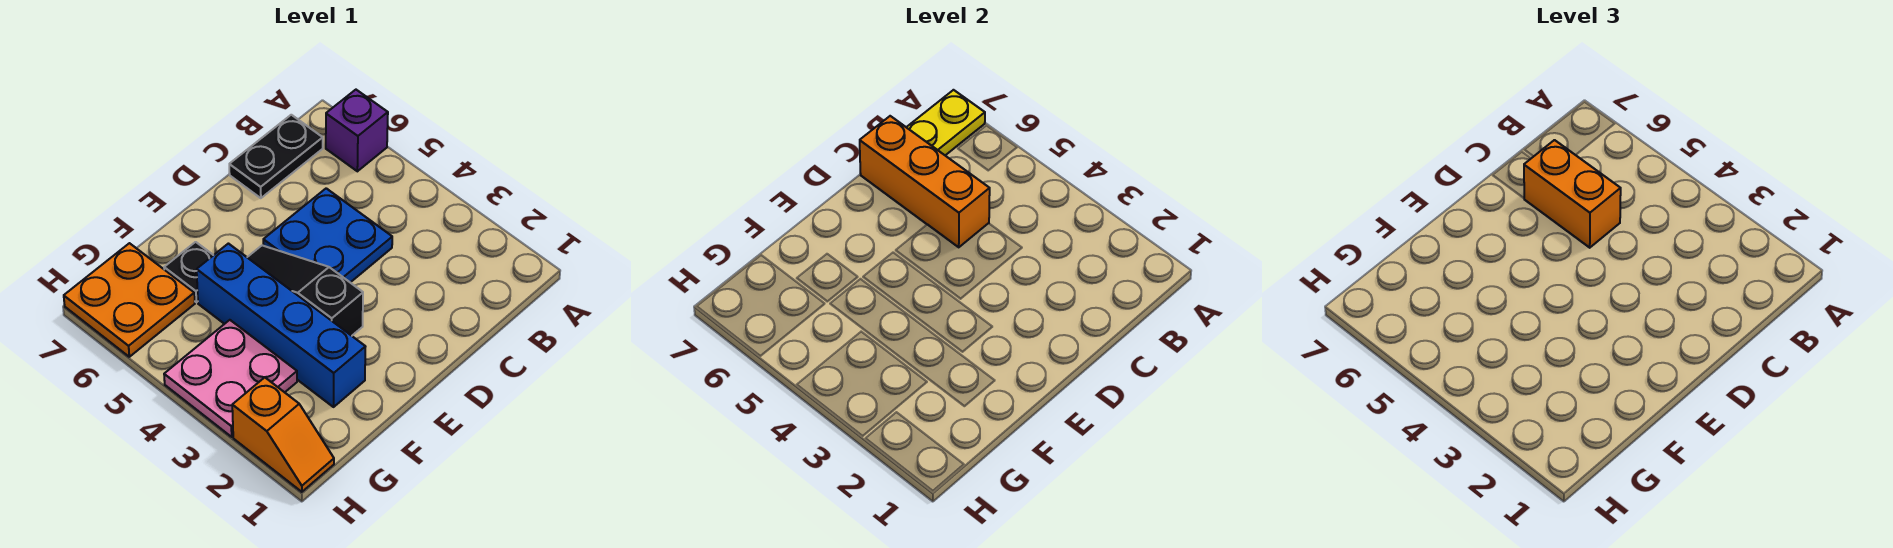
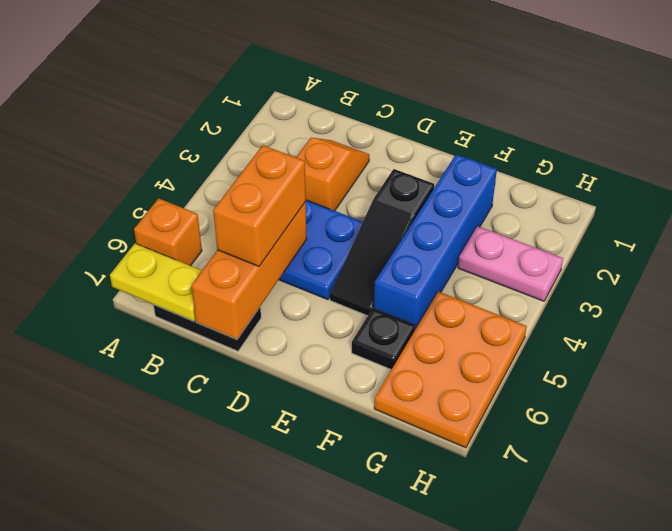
purple 1x1 brick [326,90,388,171] -> orange 1x1 brick [134,198,202,266]
pink 2x2 plate [164,320,297,437] -> pink 1x2 plate [458,226,563,301]
orange 2x2 plate [64,243,195,357] -> orange 2x3 plate [374,291,527,448]
orange 1x2 slope [232,377,334,492] -> orange 1x2 slope moved to [296,138,369,211]

